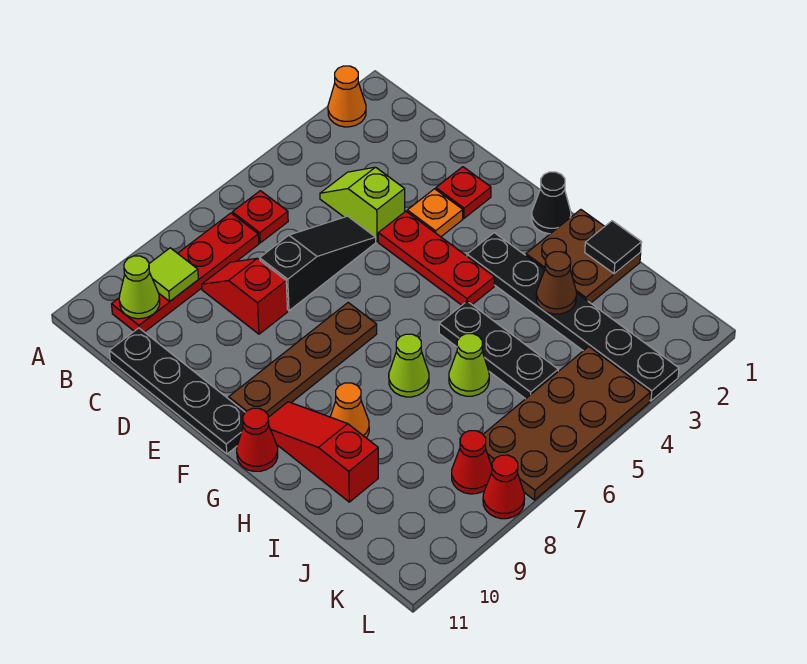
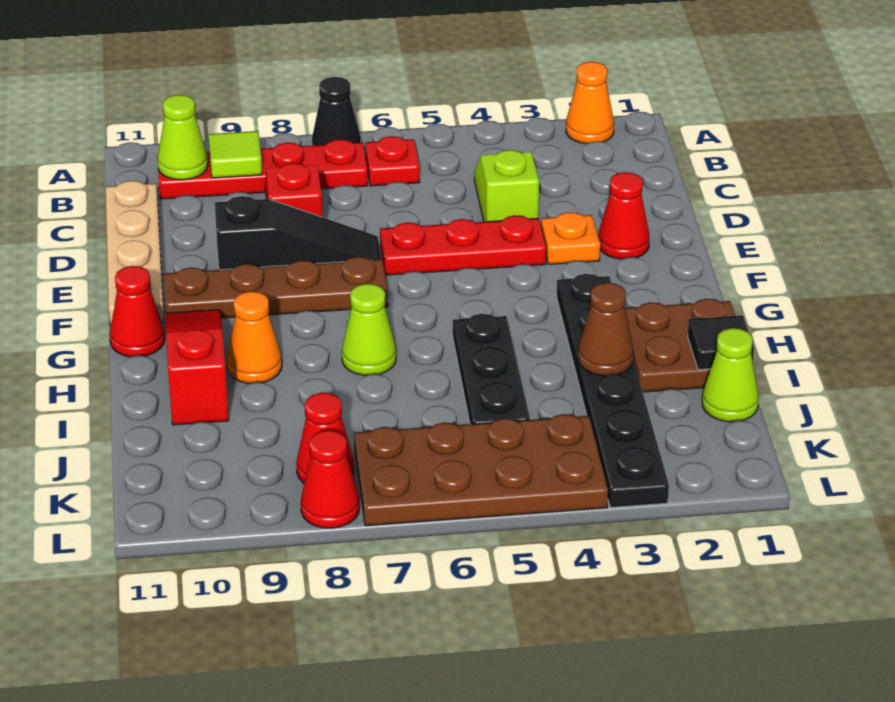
black 1x4 plate [109,328,245,454] -> tan 1x4 plate [106,181,164,325]
black 1x3 slope [260,216,376,311] -> black 1x3 slope moved to [215,196,381,270]
red 1x1 plate [436,167,491,218] -> red 1x1 cone [598,172,649,259]
red 1x3 plate [378,211,494,305] -> red 1x3 plate turned to [380,216,546,275]
black 1x1 cone [532,172,571,234] -> black 1x1 cone moved to [312,77,361,146]
lime 1x1 cone [449,334,489,396] -> lime 1x1 cone moved to [702,328,759,422]

